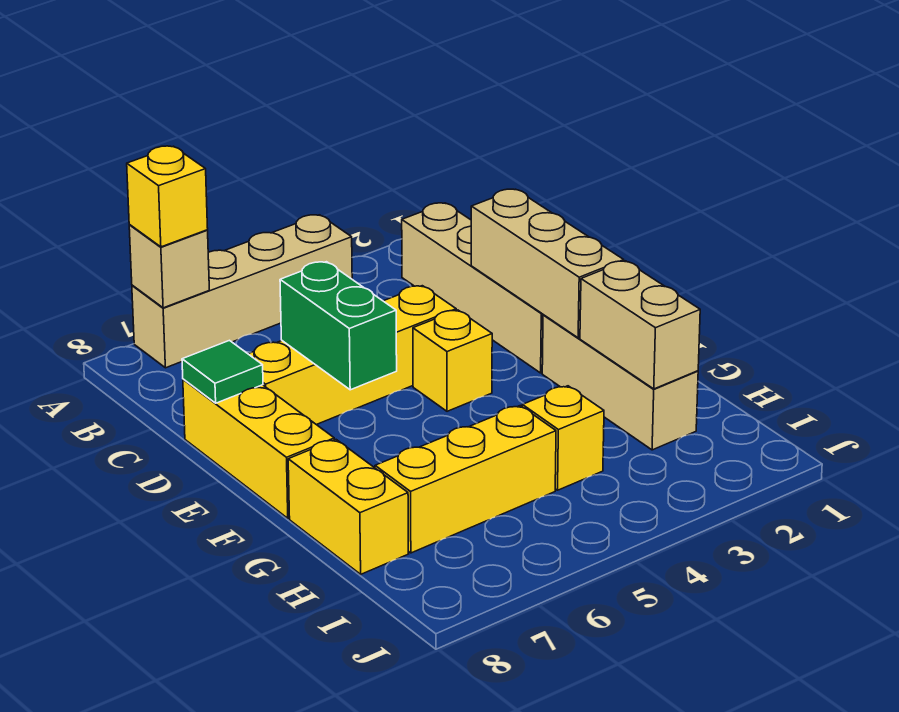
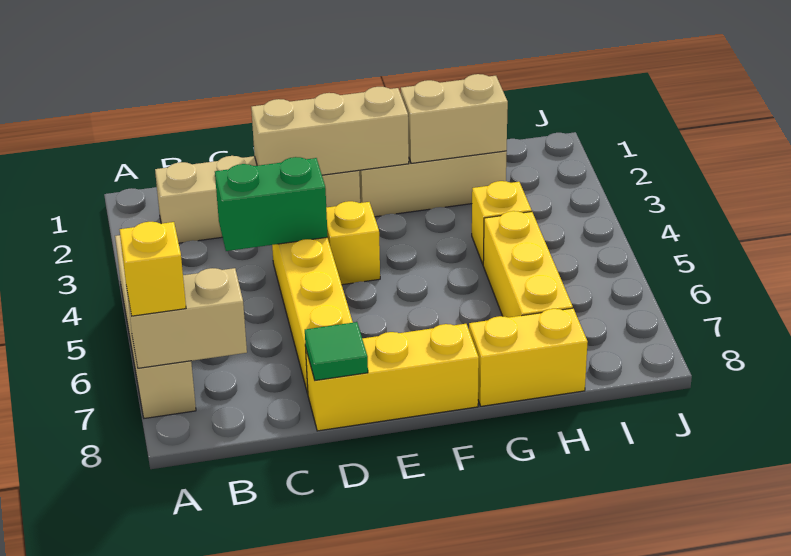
tan 1x1 brick [129,225,209,308] -> tan 1x2 brick [126,268,247,368]
green 1x2 brick [280,262,397,390] -> green 1x2 brick moved to [215,157,328,251]

